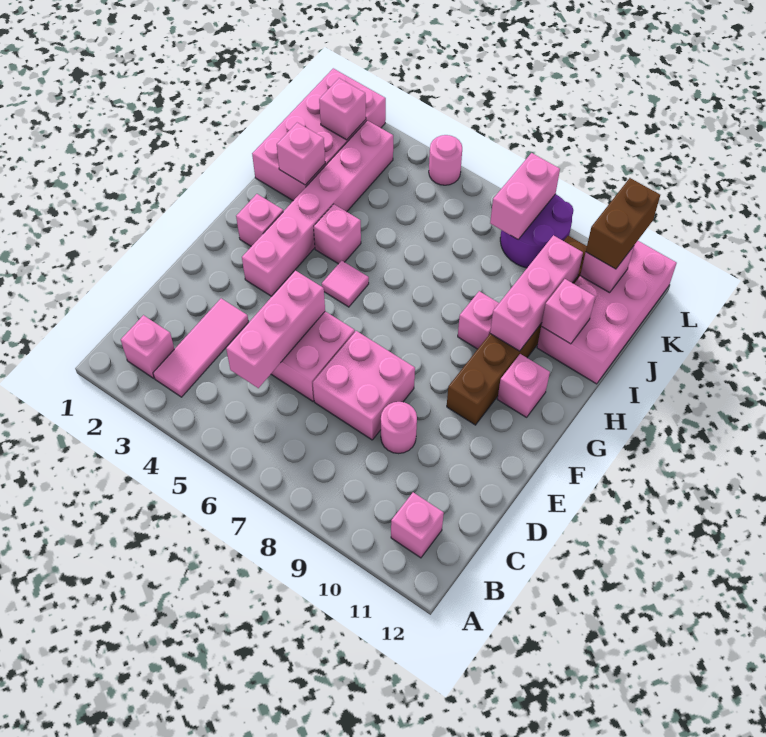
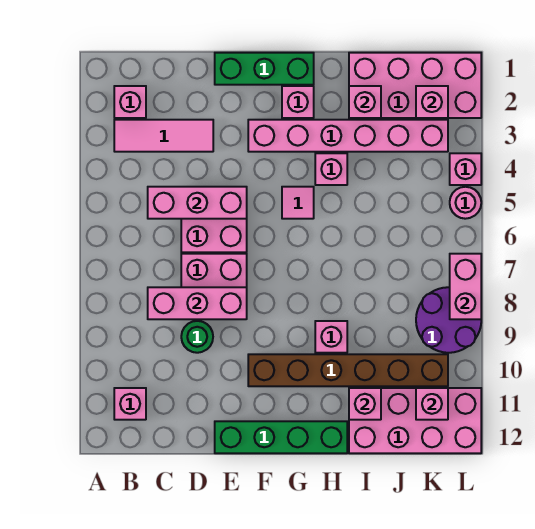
pink 1x1 round brick [381,402,417,454] -> green 1x1 round brick [181,321,213,353]
none -> green 1x3 brick [215,53,314,85]
none -> green 1x4 brick [215,421,347,453]
pink 1x1 brick [497,354,550,417] -> pink 1x1 brick moved to [450,153,481,185]
pink 1x3 brick [490,235,583,351] -> pink 1x3 brick moved to [148,287,247,319]
pink 1x2 brick [490,153,560,239] -> pink 1x2 brick turned to [450,254,481,319]
brown 1x2 brick [586,178,660,269] -> none

